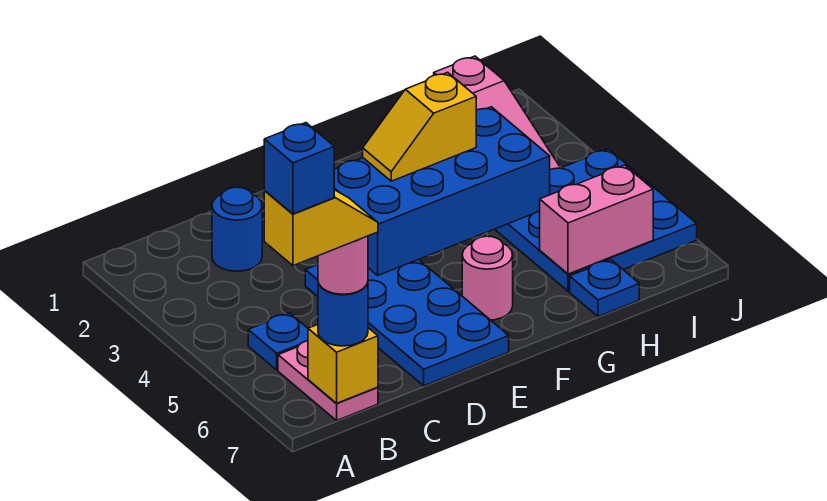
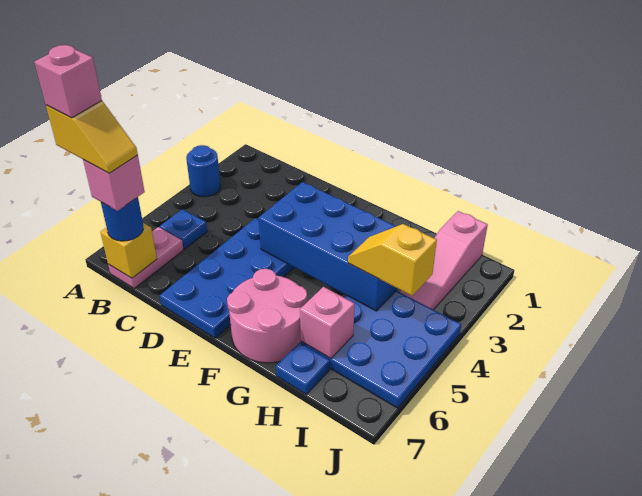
blue 1x1 brick [264,123,334,214] -> pink 1x1 brick [35,45,102,118]
pink 1x1 round brick [318,236,368,294] -> pink 1x1 brick [83,155,145,211]
blue 1x1 round brick [212,187,262,271] -> blue 1x1 round brick moved to [186,145,221,197]
yellow 1x2 slope [363,72,476,181] -> yellow 1x2 slope moved to [348,224,437,296]
pink 1x1 round brick [462,236,513,320] -> pink 2x2 round brick [227,269,307,363]
pink 1x2 brick [540,165,653,274] -> pink 1x1 brick [300,287,355,359]

